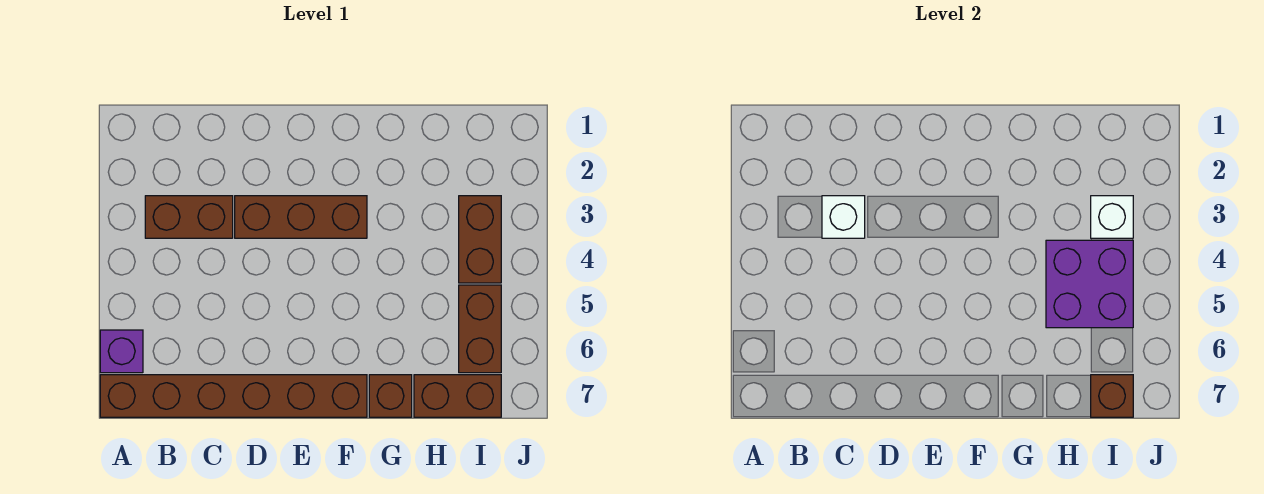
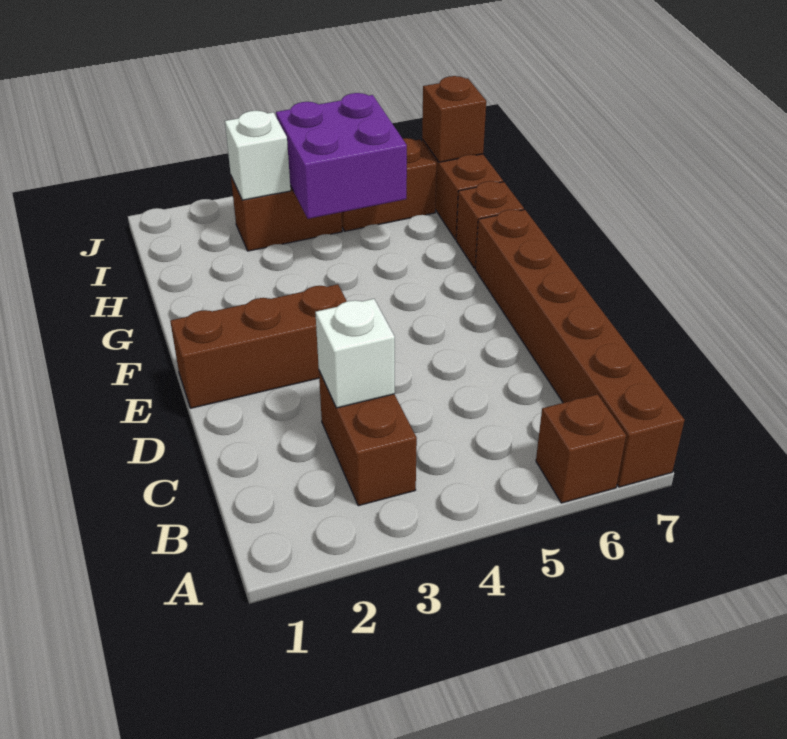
purple 1x1 brick [100,330,143,373] -> brown 1x1 brick [536,394,626,503]
brown 1x3 brick [235,196,367,238] -> brown 1x3 brick turned to [170,284,347,408]

